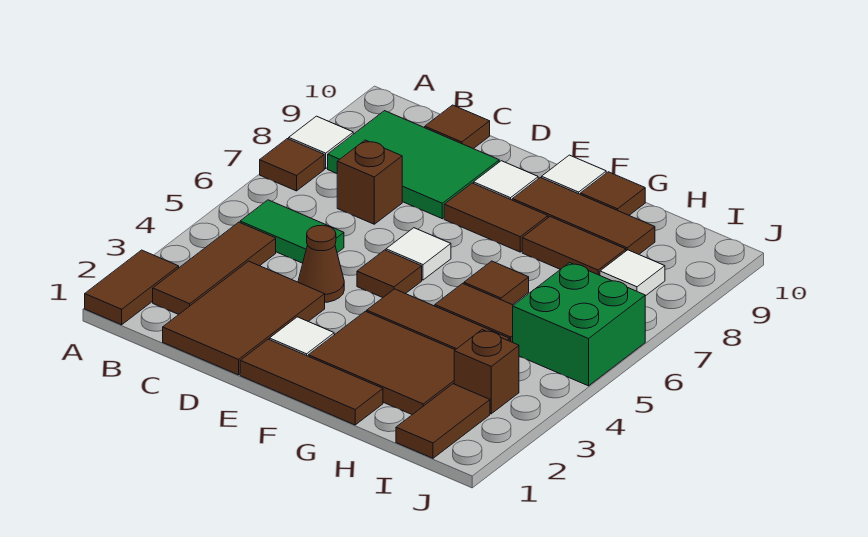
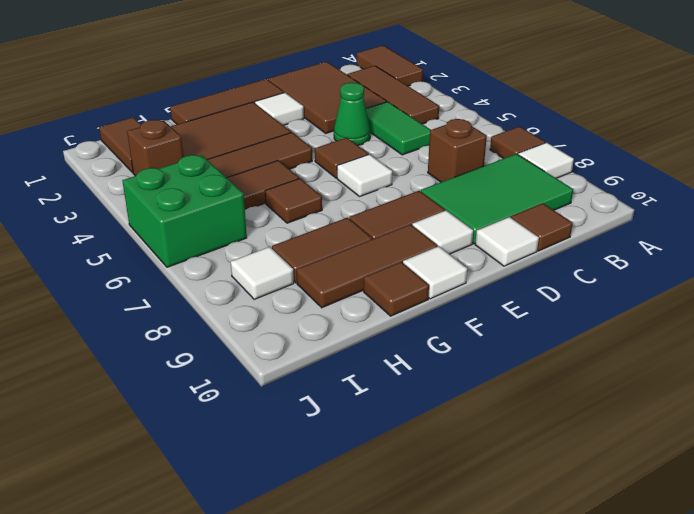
green 1x2 tile [240,200,344,263] -> green 1x2 tile turned to [366,102,430,155]
brown 1x1 cone [298,225,344,302] -> green 1x1 cone [334,83,371,145]
none -> white 1x1 tile [475,217,539,266]

